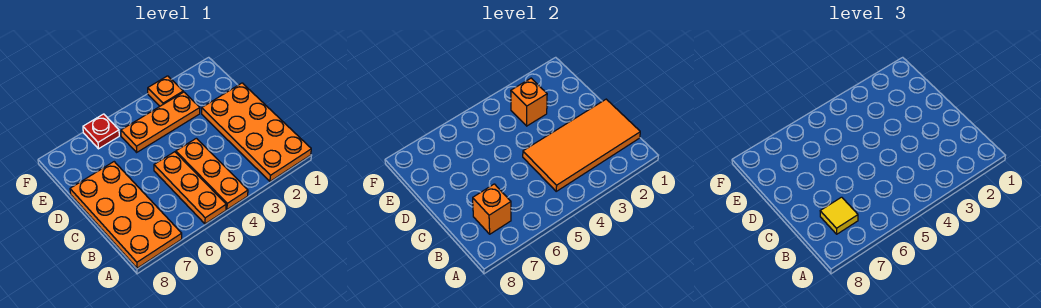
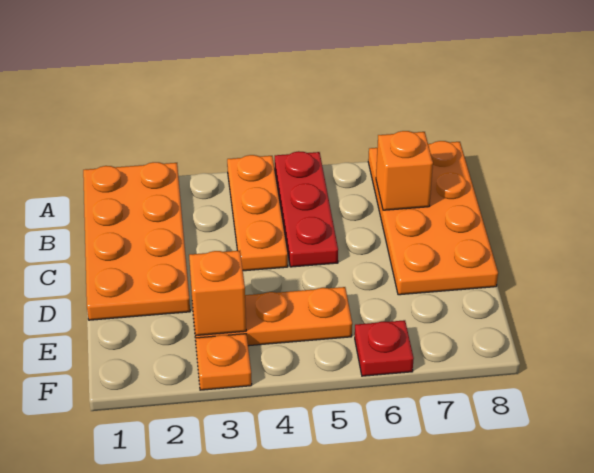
orange 1x3 plate [154,152,226,224] -> red 1x3 plate [275,151,338,267]
orange 2x4 tile [523,99,640,191] -> none
yellow 1x1 tile [820,197,858,234] -> none

